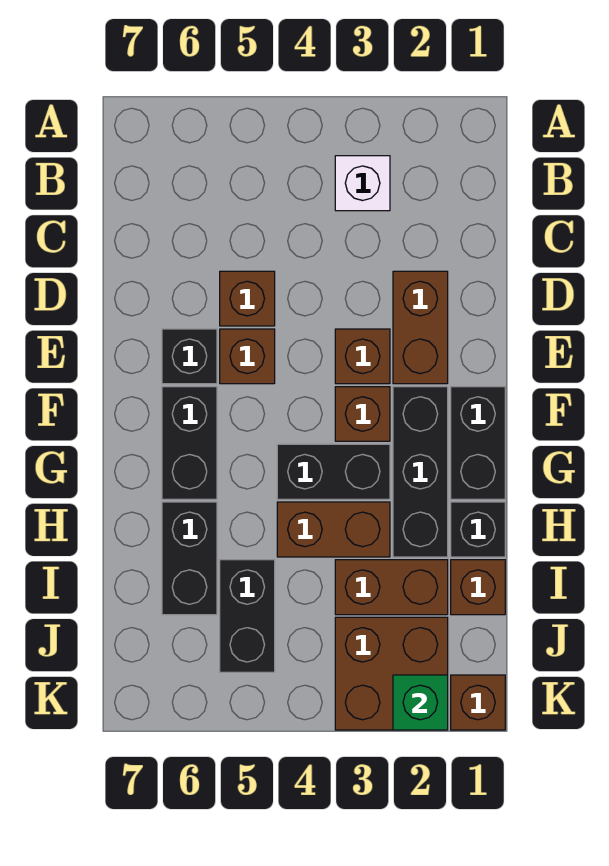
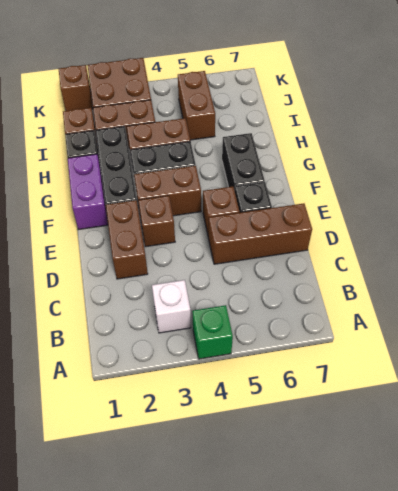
brown 1x1 brick [220,271,275,326] -> brown 1x3 brick [208,203,312,264]
black 1x2 brick [451,387,505,499] -> purple 1x2 brick [68,154,108,230]
brown 1x1 brick [335,387,390,441] -> brown 1x2 brick [134,166,201,216]
black 1x2 brick [162,502,217,615] -> none
black 1x2 brick [220,560,275,672] -> brown 1x2 brick [178,71,215,140]
green 1x1 brick [393,675,448,730] -> green 1x1 brick moved to [192,305,233,359]

